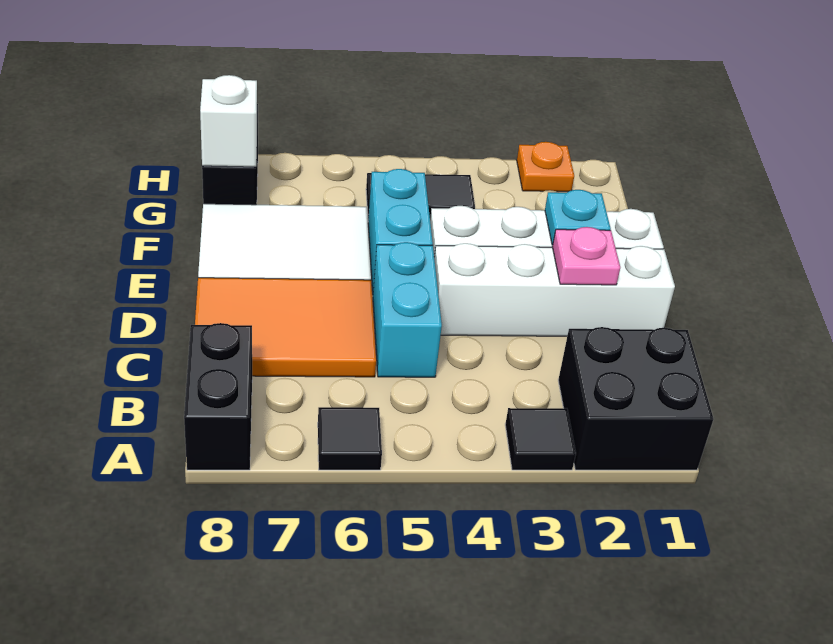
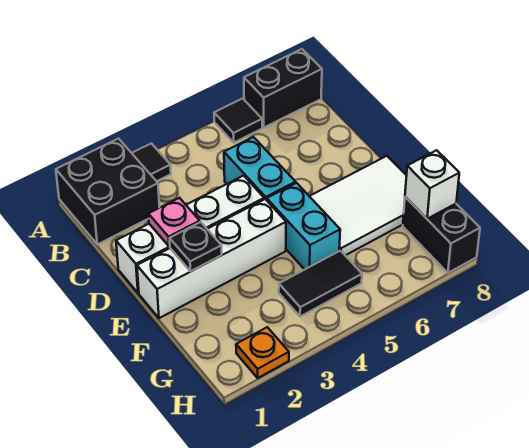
black 1x2 brick [184,323,252,470] -> black 1x2 brick turned to [244,49,322,127]
orange 2x3 tile [195,278,376,377] -> none
cyan 1x1 plate [545,190,611,245] -> black 1x1 plate [170,222,222,271]

